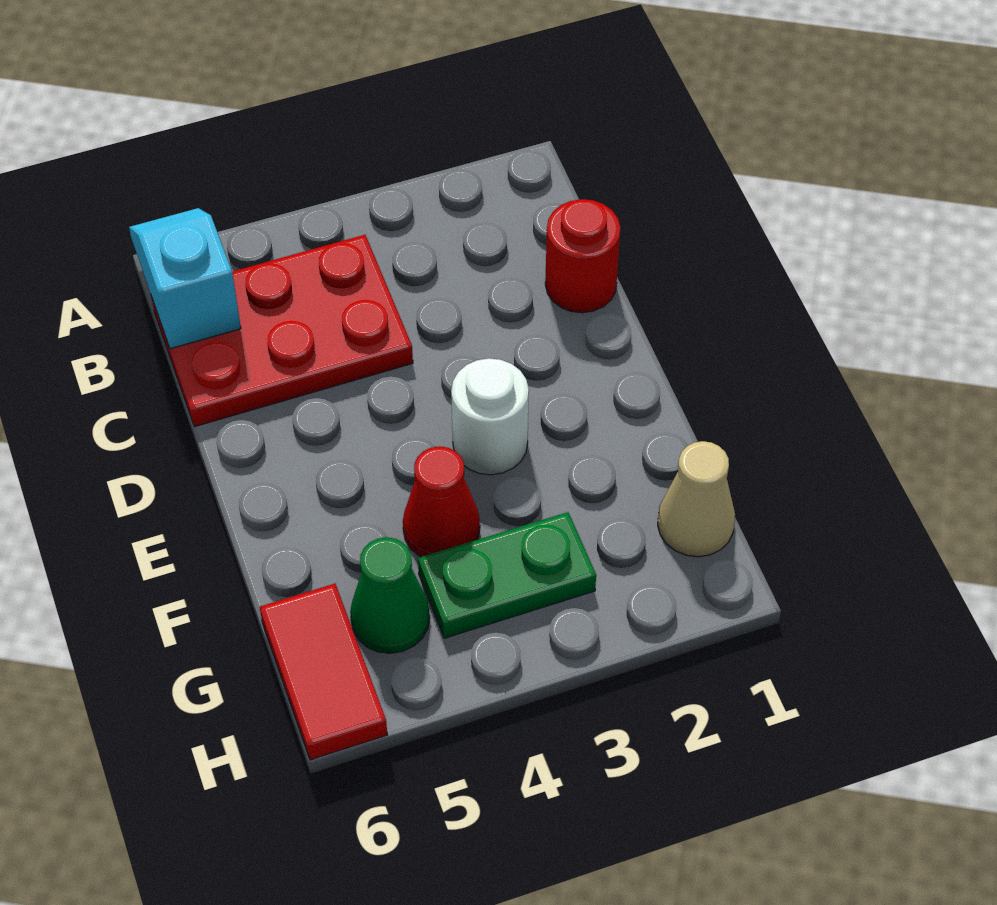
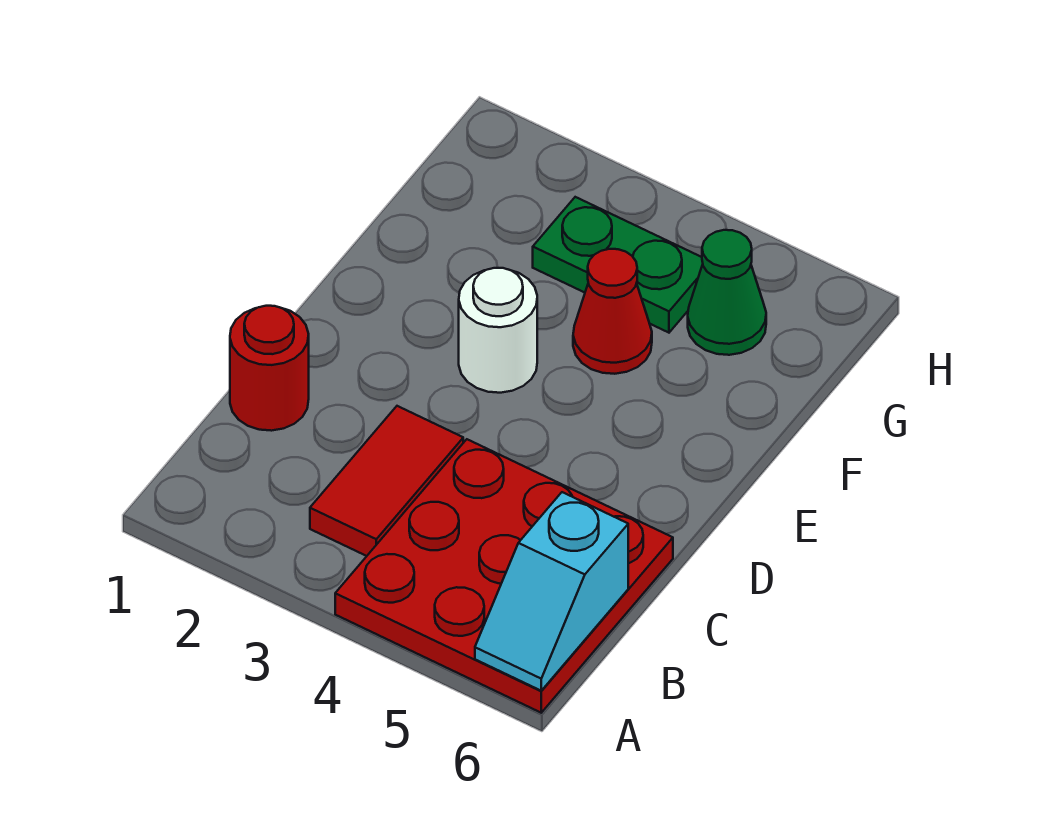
red 2x3 plate [151,235,413,427] -> red 3x3 plate [335,439,673,713]
tan 1x1 cone [658,441,735,557] -> none
red 1x2 tile [260,584,387,760] -> red 1x2 tile moved to [310,406,463,556]

